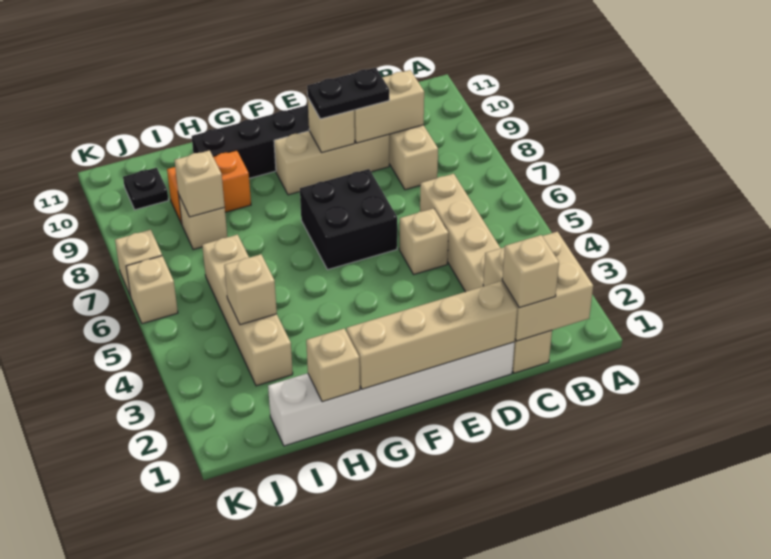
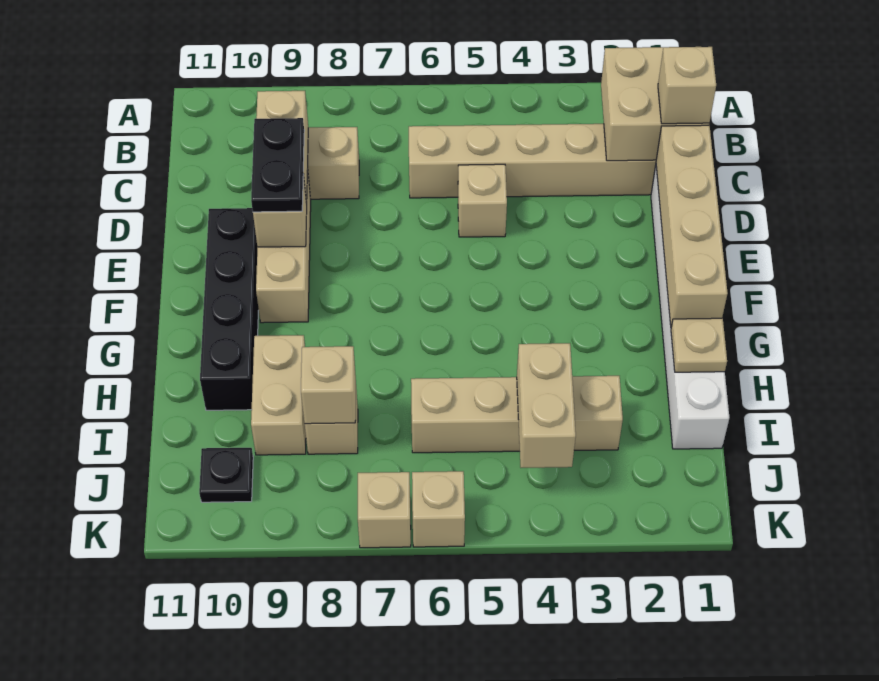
black 2x2 brick [300,169,397,270] -> none
tan 1x1 brick [306,329,360,402] -> tan 1x1 plate [671,318,727,372]
orange 1x2 brick [167,150,251,224] -> tan 1x2 brick [251,335,306,455]
tan 1x1 brick [224,254,277,325] -> tan 1x2 brick [517,343,576,468]

